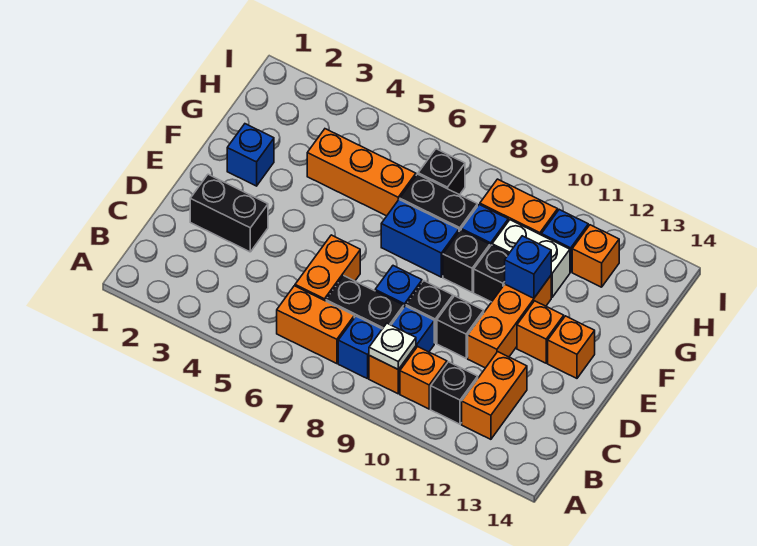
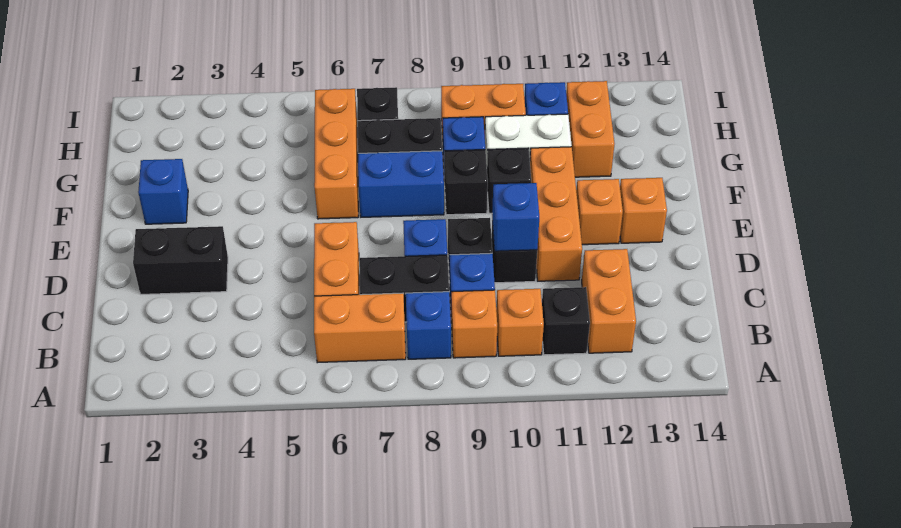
white 1x1 plate [369,323,416,369] -> none
blue 1x1 brick [505,236,551,298] -> blue 1x1 brick moved to [492,183,539,251]
orange 1x3 brick [307,129,416,216] -> orange 1x3 brick turned to [314,89,358,219]
orange 1x1 brick [572,225,619,287] -> orange 1x2 brick [566,81,615,177]

